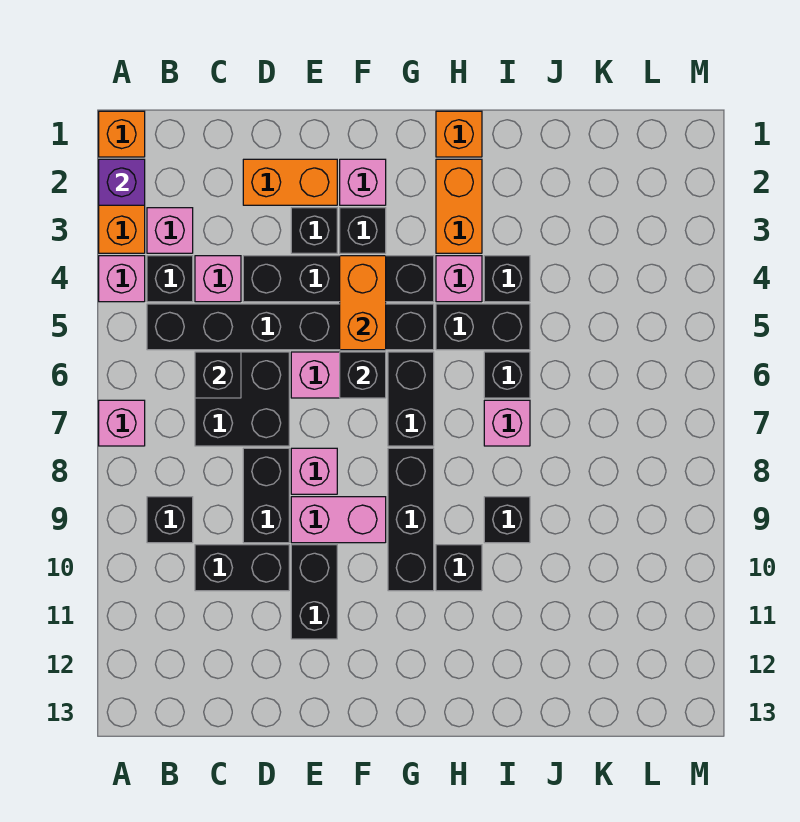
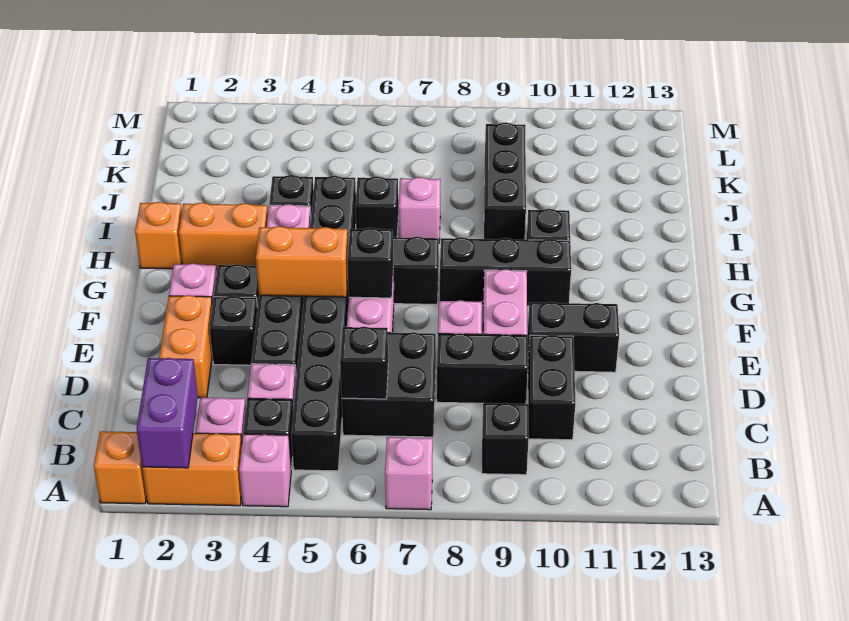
purple 1x1 brick [99,159,145,205] -> purple 1x2 brick [137,358,198,468]
black 1x1 brick [484,497,530,543] -> black 1x3 brick [484,122,526,240]

